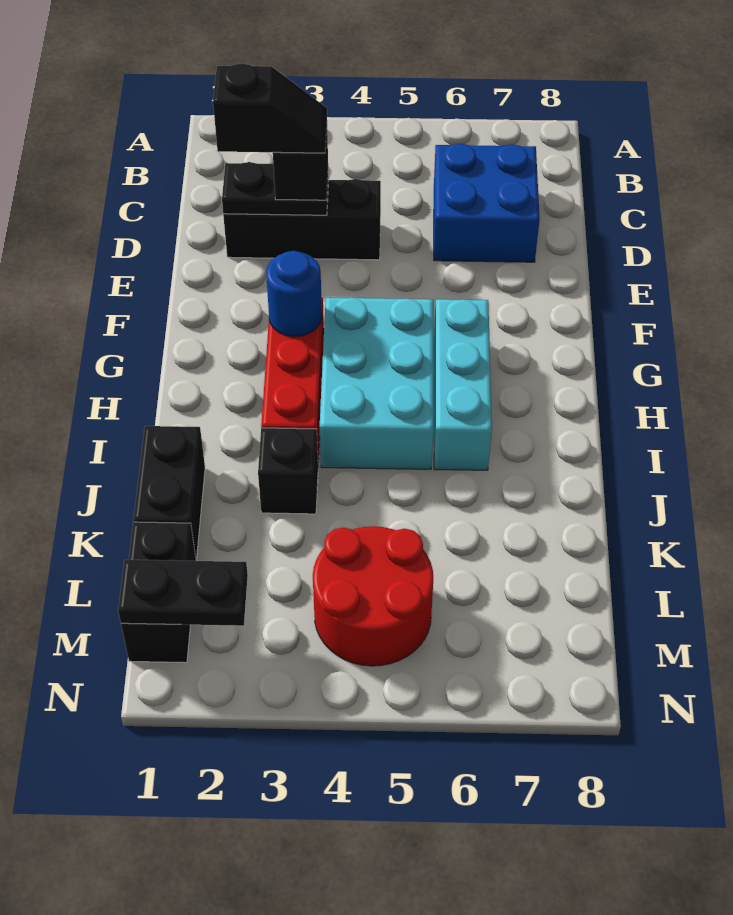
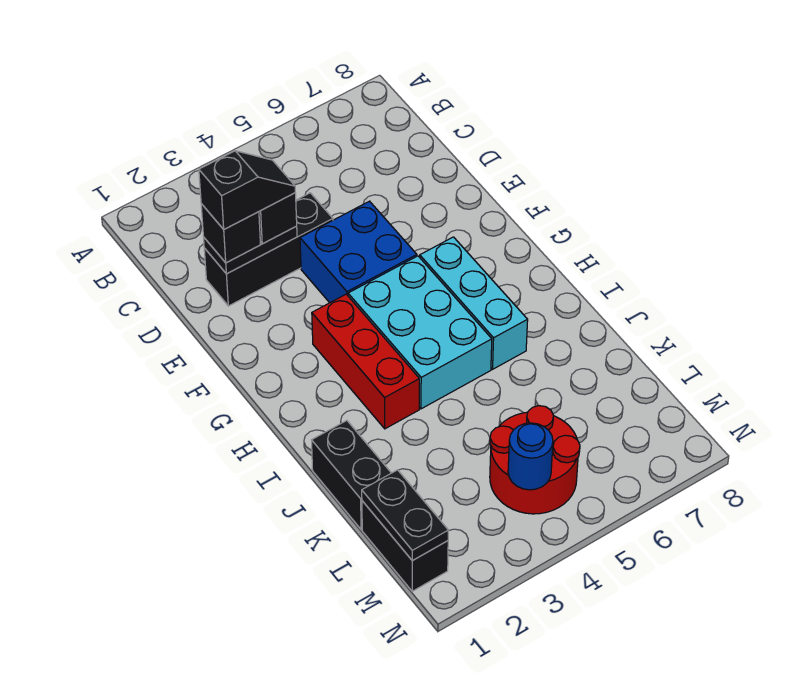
blue 2x2 brick [434,144,540,262] -> blue 2x2 brick moved to [300,201,417,303]
blue 1x1 round brick [266,251,322,337] -> blue 1x1 round brick moved to [508,423,553,490]
black 1x1 brick [258,428,318,514] -> black 1x1 brick moved to [201,204,260,263]
black 1x2 plate [118,560,248,626] -> black 1x2 plate turned to [362,470,448,561]

